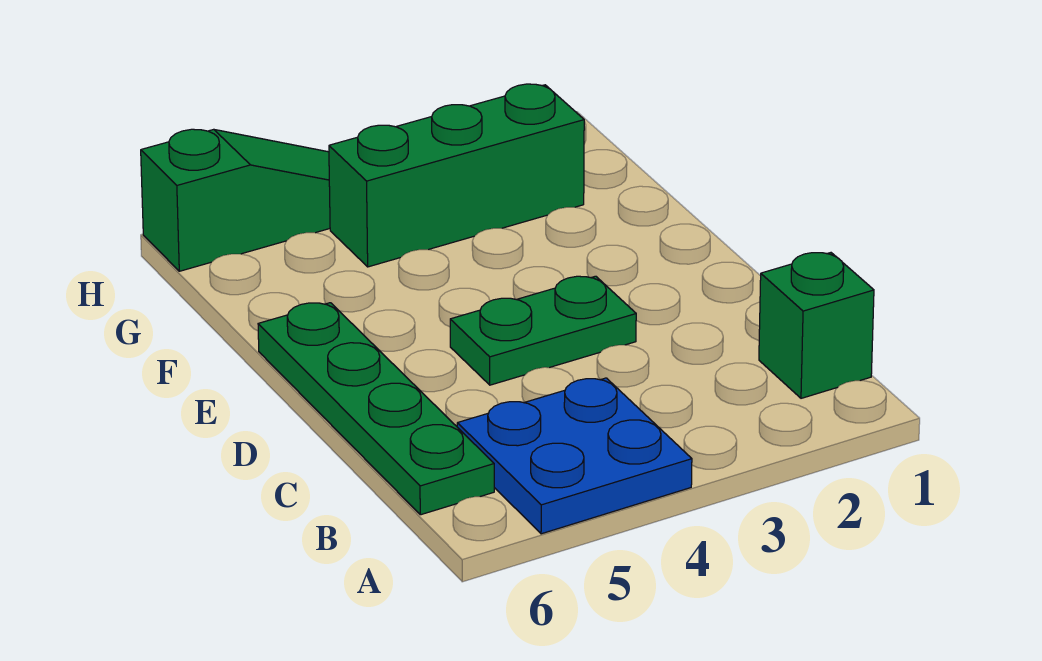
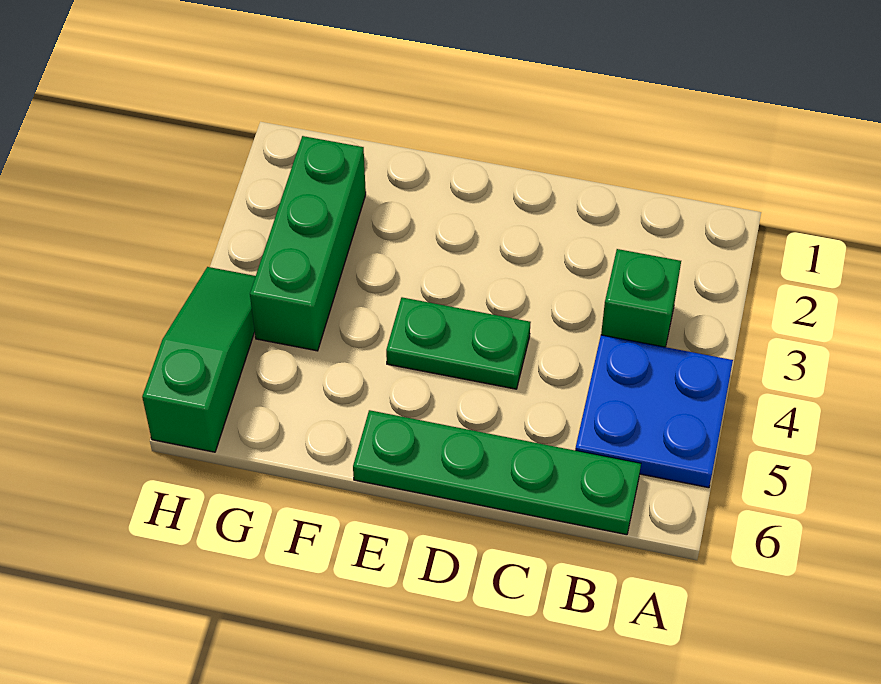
green 1x1 brick [759,253,874,398] -> green 1x1 brick moved to [601,249,681,347]
green 1x2 plate [450,276,636,385] -> green 1x2 plate turned to [386,297,531,389]

